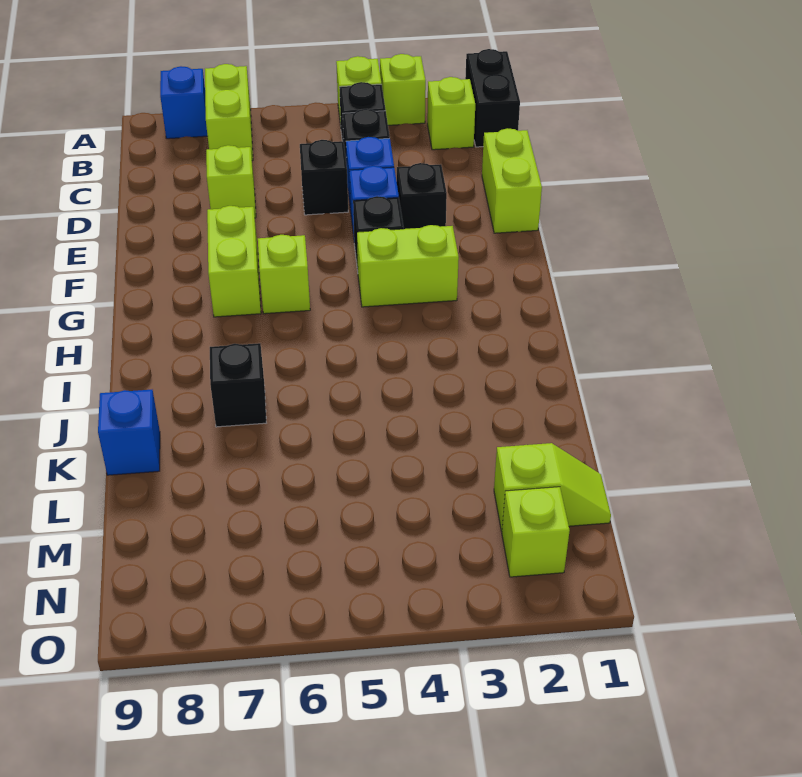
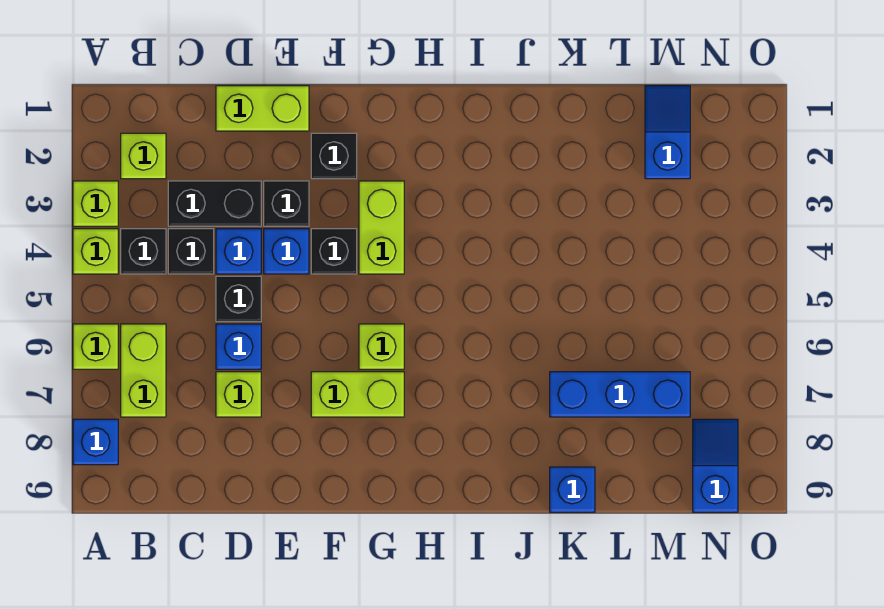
black 1x2 brick [465,49,520,147] -> black 1x2 brick moved to [168,181,261,226]
lime 1x2 brick [205,64,253,161] -> lime 1x2 brick turned to [121,324,166,417]
none -> blue 1x1 brick [216,324,261,369]
black 1x1 brick [210,343,266,427] -> black 1x1 brick moved to [311,133,357,179]
none -> blue 1x3 brick [550,372,690,417]
lime 1x2 slope [494,443,611,531] -> blue 1x2 slope [645,86,690,179]
lime 1x1 brick [502,487,570,577] -> lime 1x1 brick moved to [73,324,118,369]
none -> blue 1x2 slope [693,419,738,512]

